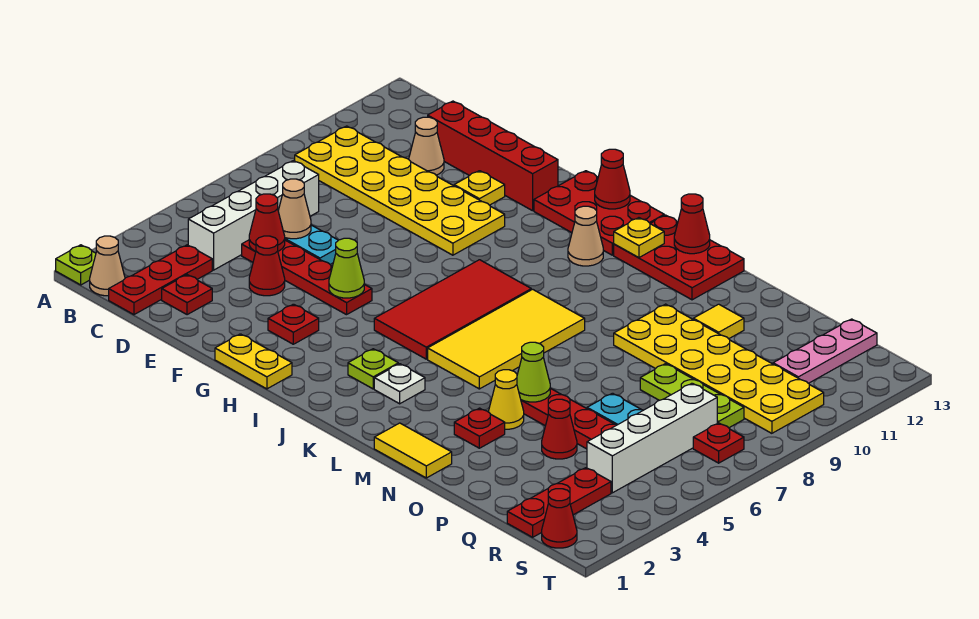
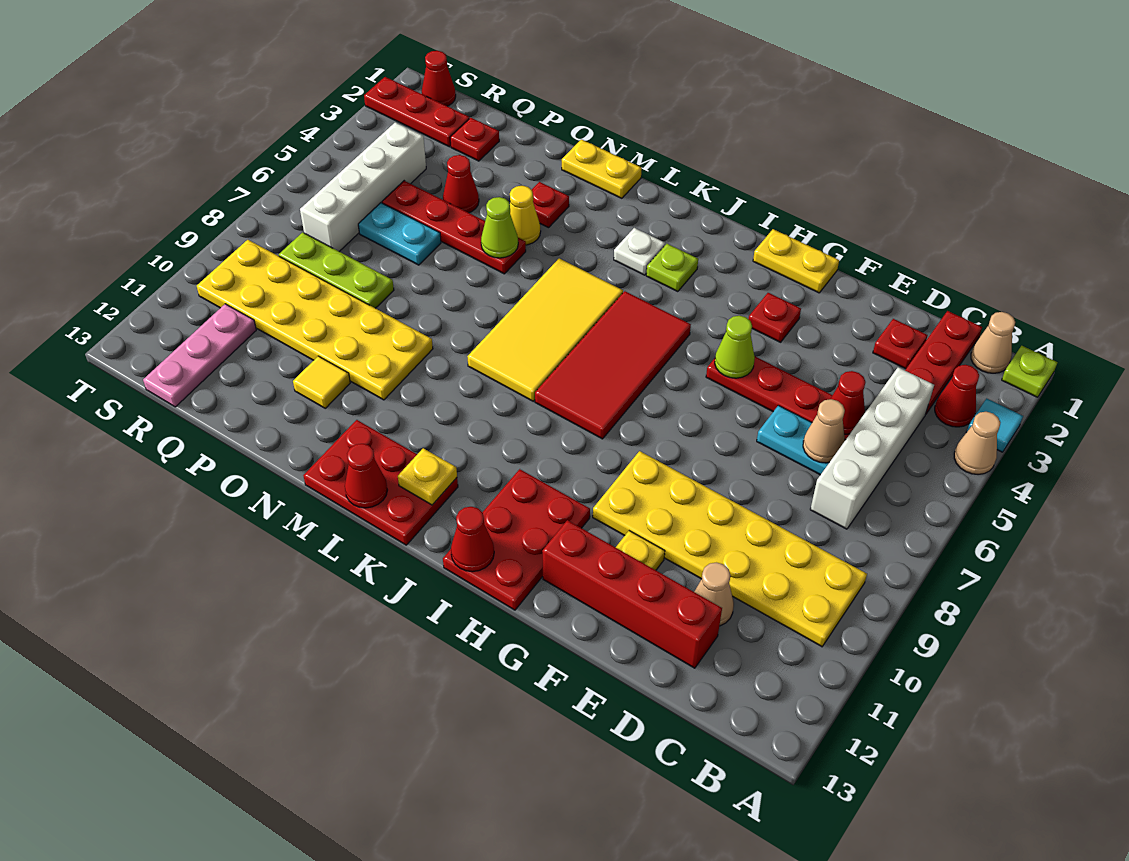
none -> cyan 1x1 tile [966,398,1023,452]
red 1x1 cone [249,236,285,296] -> red 1x1 cone moved to [935,365,979,427]
red 2x3 plate [534,171,664,255] -> red 2x3 plate turned to [443,469,590,610]
tan 1x1 cone [568,206,603,266] -> tan 1x1 cone moved to [954,412,1001,475]
yellow 1x2 tile [374,423,452,478] -> yellow 1x2 plate [562,139,642,198]
red 1x3 plate [507,468,611,537] -> red 1x3 plate turned to [364,77,469,147]
red 1x1 plate [693,423,744,463] -> red 1x1 plate moved to [450,118,499,161]

